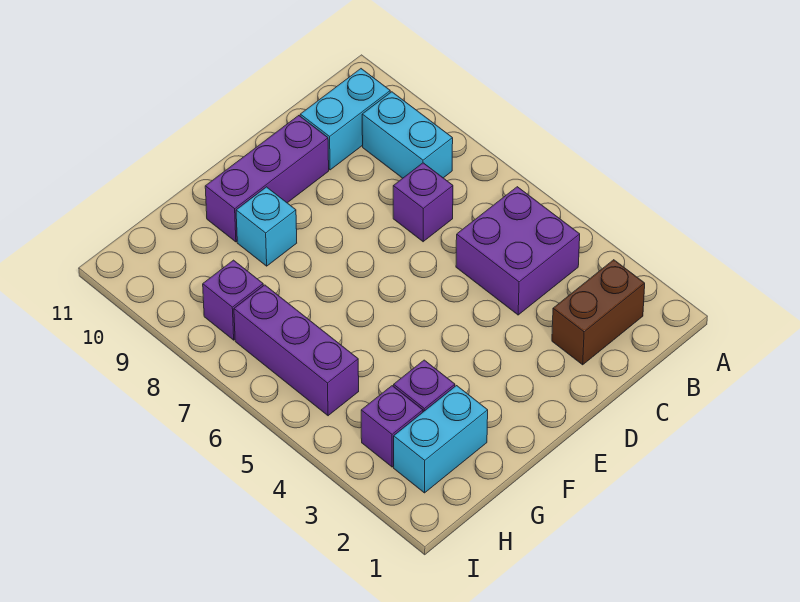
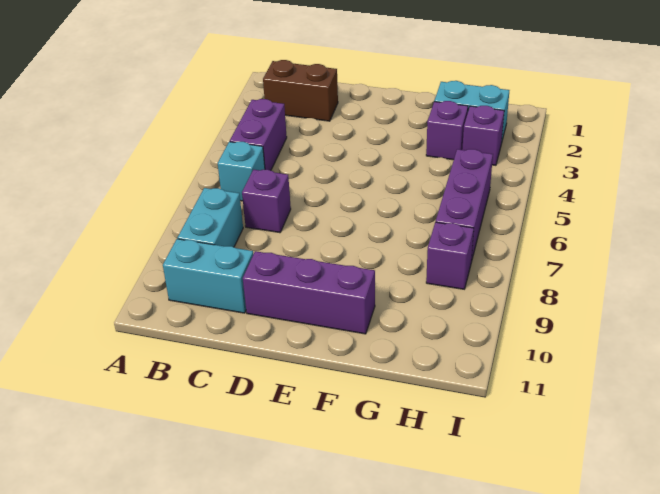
purple 2x2 brick [456,187,580,315] -> purple 1x2 brick [230,99,287,170]
cyan 1x1 brick [236,187,297,266] -> cyan 1x1 brick moved to [218,142,265,201]

